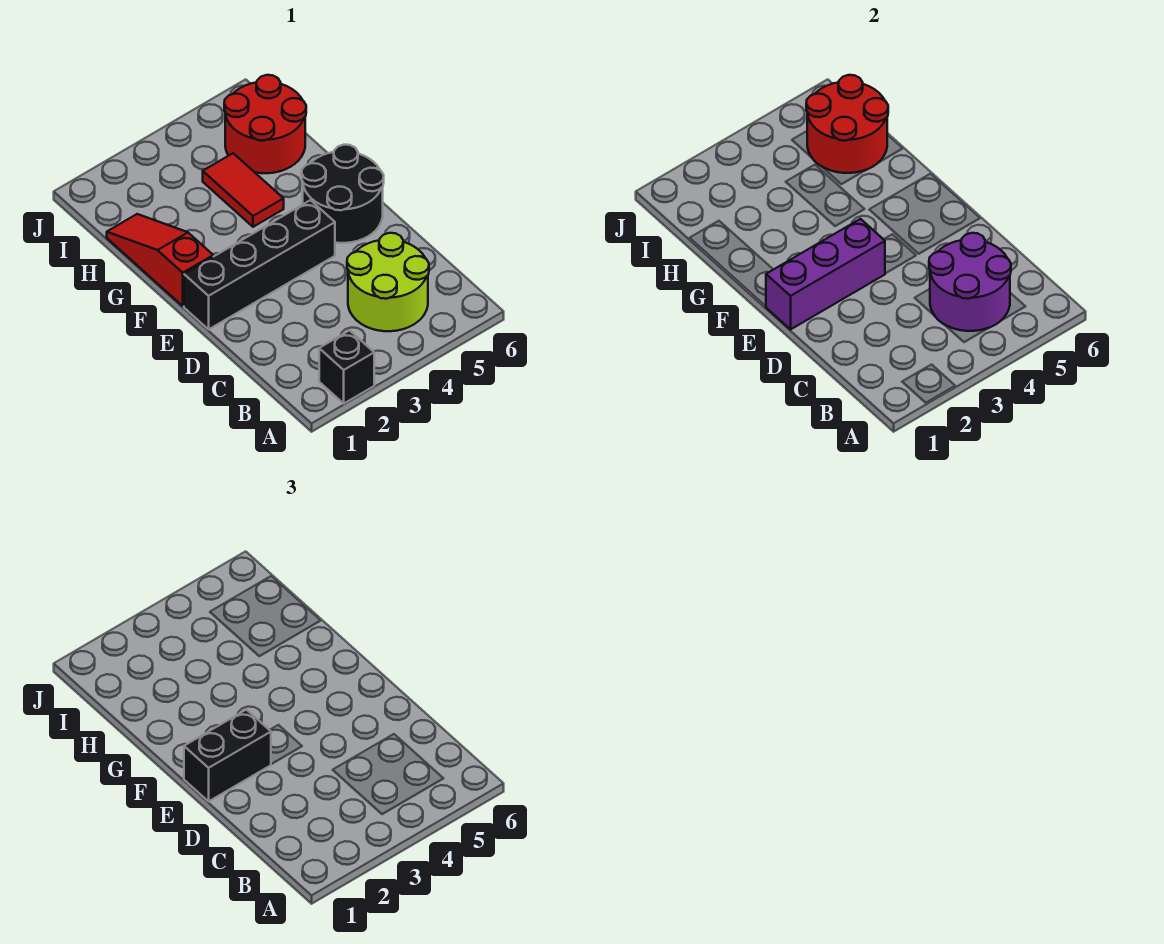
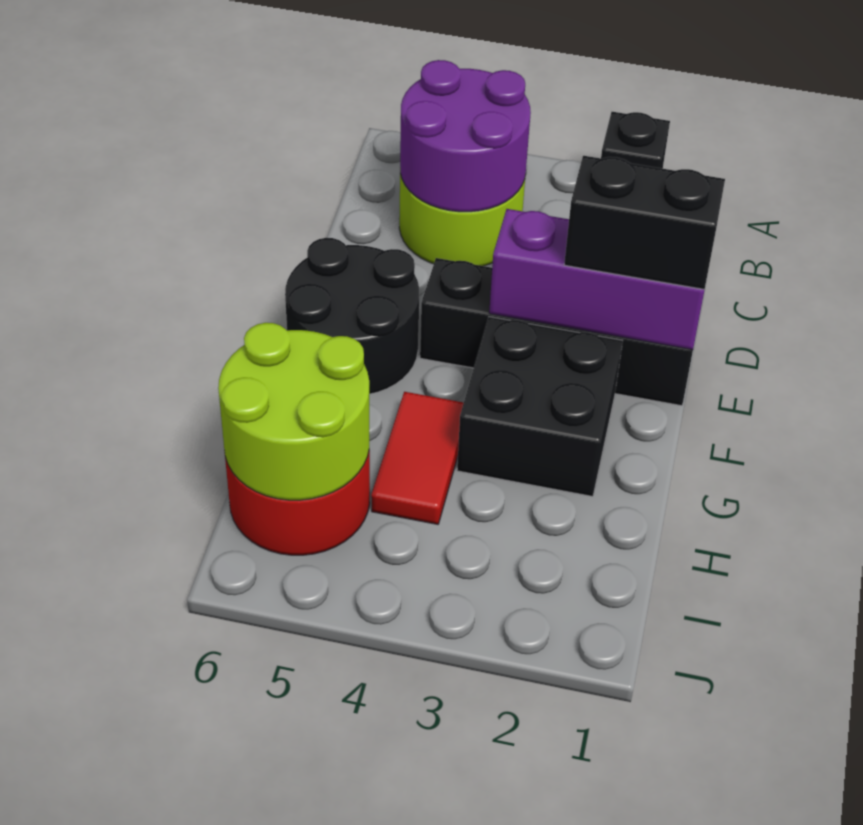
red 1x3 slope [107,214,213,306] -> none
none -> black 2x2 brick [457,317,623,497]
red 2x2 round brick [806,75,888,173] -> lime 2x2 round brick [218,323,369,500]

